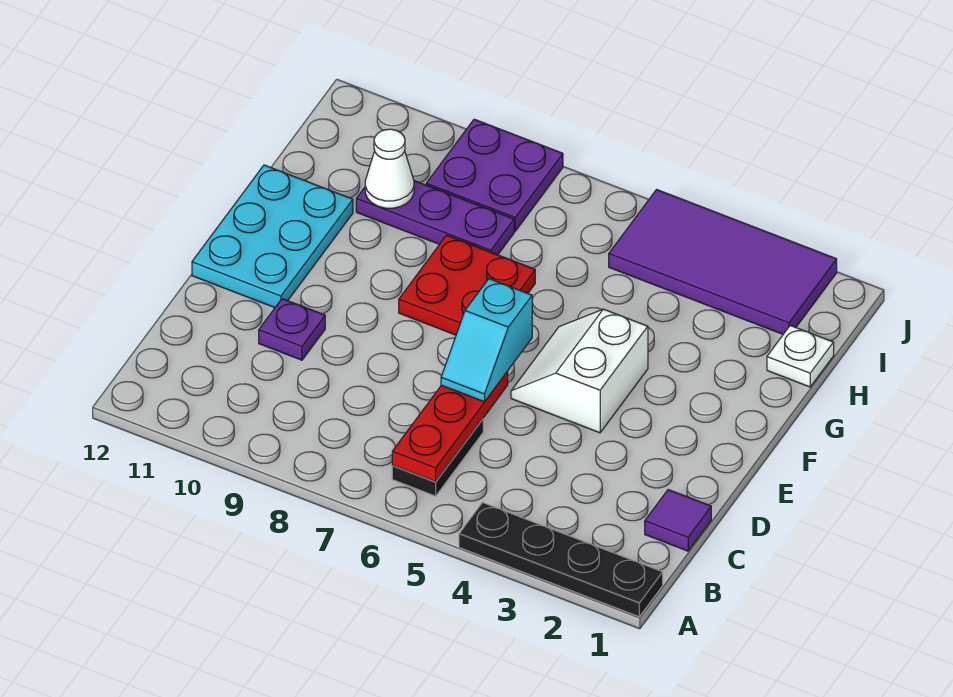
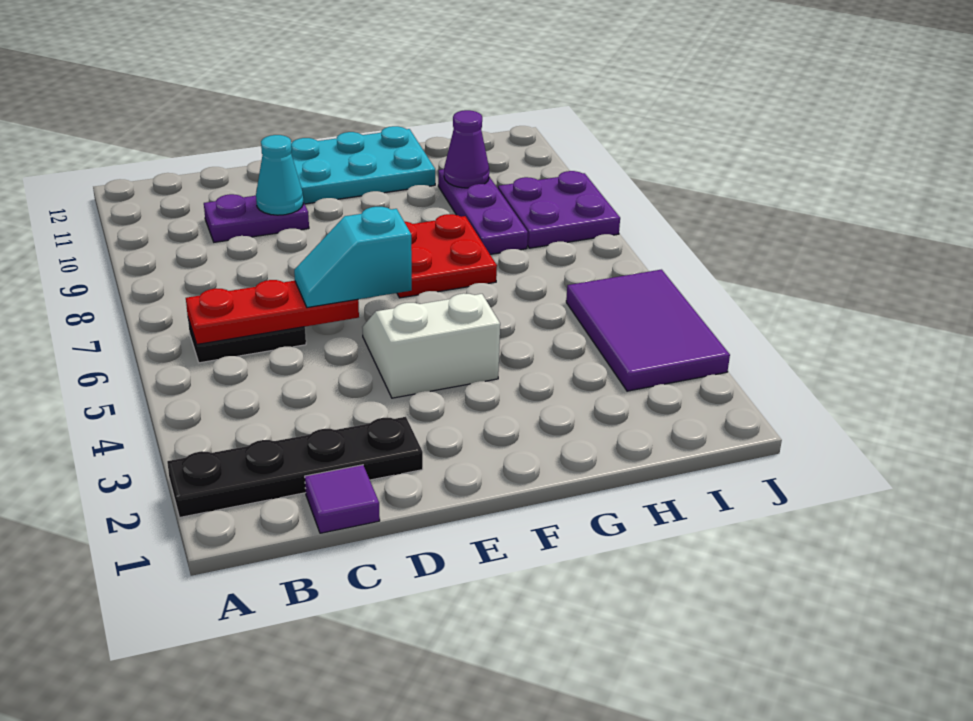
black 1x4 plate [459,503,663,617] -> black 1x4 plate turned to [167,417,423,517]
purple 1x1 plate [259,299,325,360] -> purple 1x2 plate [204,194,309,242]
none -> cyan 1x1 cone [256,135,303,215]
white 1x1 plate [767,325,834,387] -> none
white 1x1 cone [365,129,414,208] -> purple 1x1 cone [444,110,489,188]
purple 2x4 tile [609,190,837,334] -> purple 2x3 tile [566,270,730,391]

